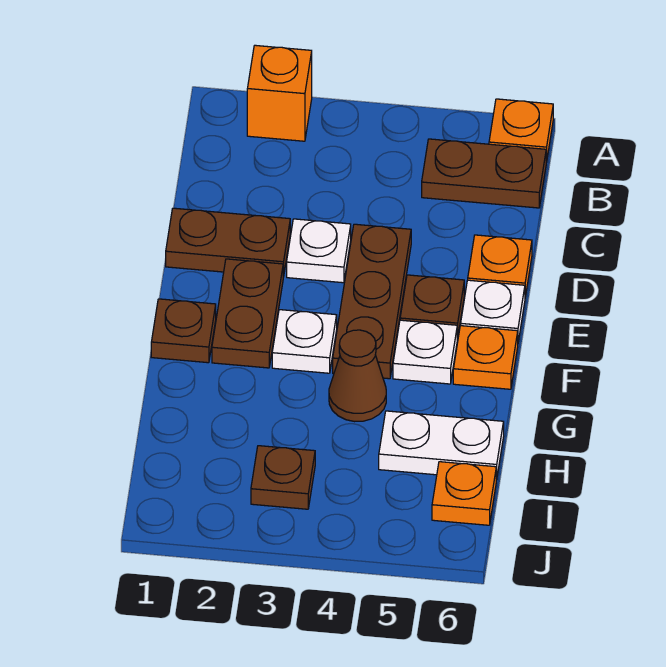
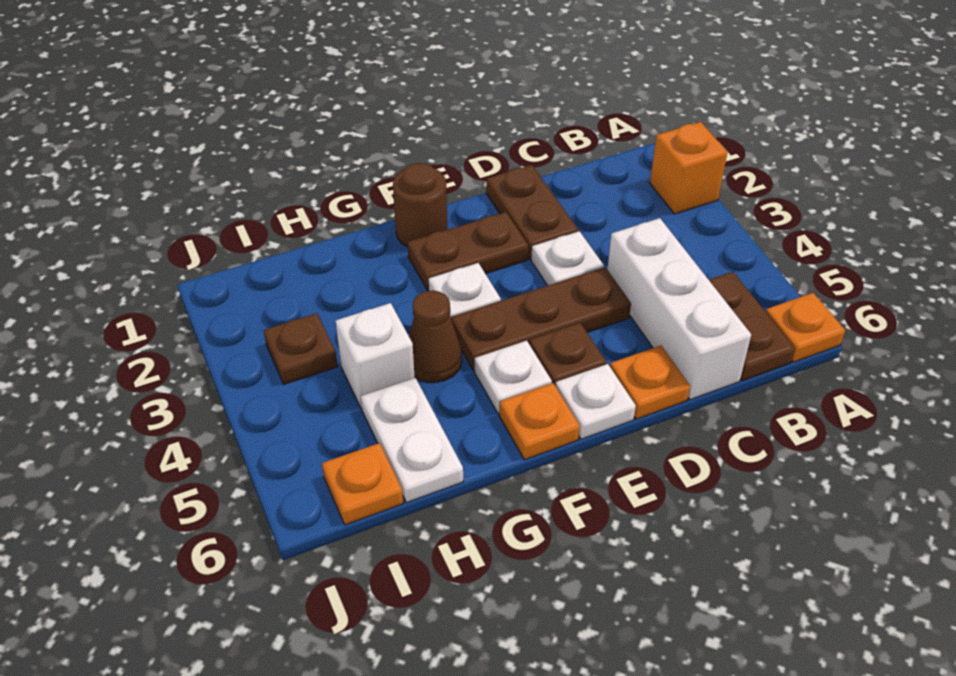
none -> white 1x3 brick [607,218,751,400]
brown 1x1 plate [151,299,216,363] -> brown 1x1 round brick [393,163,447,247]
none -> white 1x1 brick [336,303,415,409]

